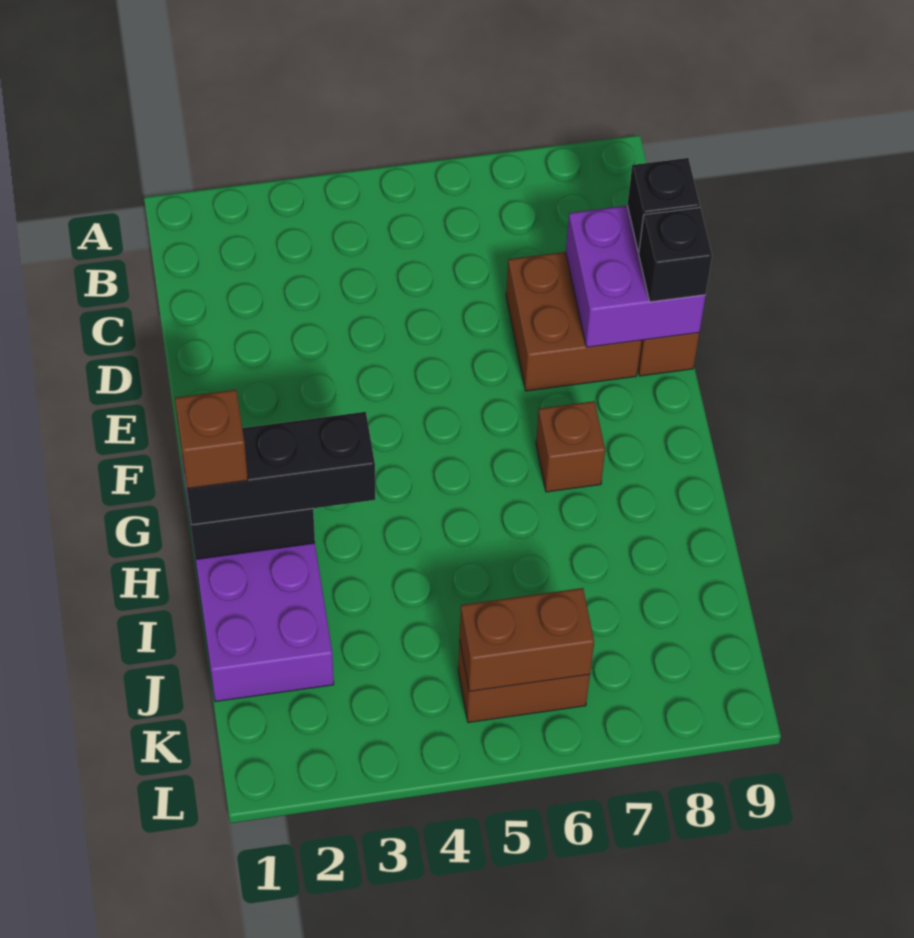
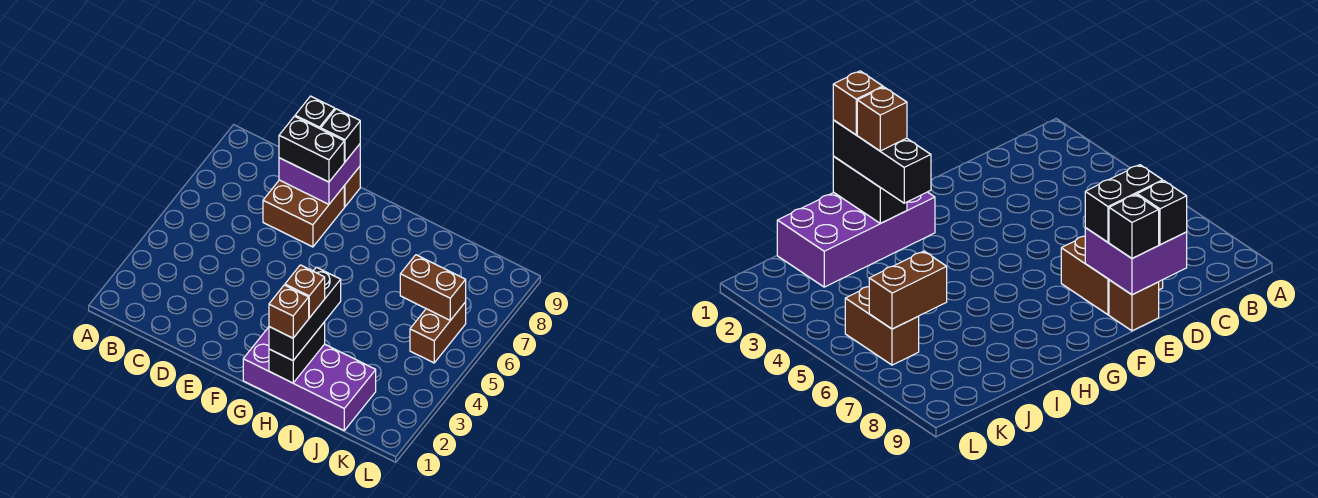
none -> black 1x2 brick [279,116,344,182]
brown 1x1 brick [536,401,605,492] -> brown 1x1 brick moved to [285,265,325,318]
brown 1x2 brick [460,588,594,691] -> brown 1x2 brick turned to [400,255,466,320]

